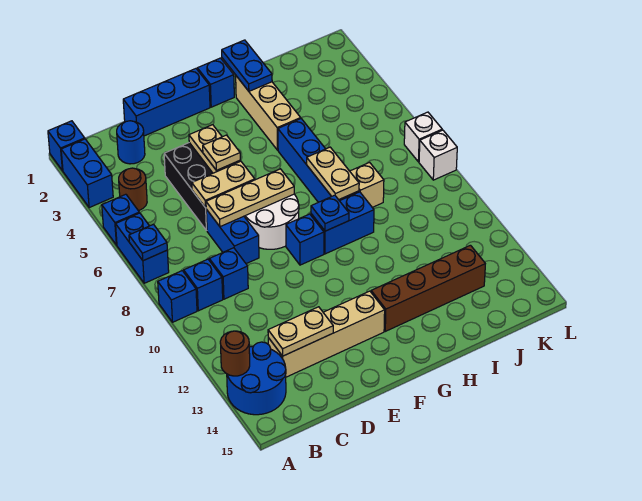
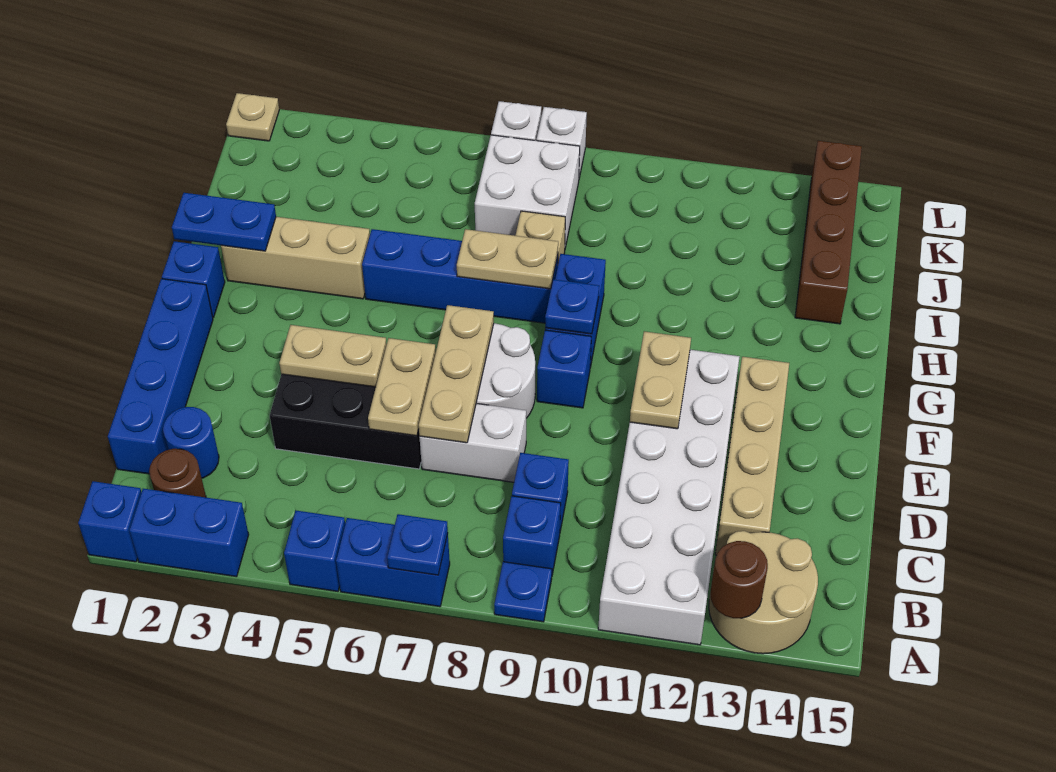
blue 1x1 brick [158,271,197,322] -> blue 1x1 plate [494,562,552,622]
none -> white 2x6 brick [598,350,740,645]
blue 2x2 round brick [227,342,286,415] -> tan 2x2 round brick [709,531,818,654]
brown 1x1 round brick [119,168,147,211] -> brown 1x1 round brick moved to [149,449,206,497]
tan 1x2 plate [268,307,333,356] -> tan 1x2 plate moved to [630,331,691,429]
blue 1x3 brick [123,69,210,136] -> blue 1x4 brick [108,279,213,474]
blue 1x2 brick [206,209,259,264] -> white 1x2 brick [419,403,526,482]
tan 1x1 plate [203,135,240,170] -> tan 1x1 plate moved to [226,93,279,141]
brown 1x4 brick [371,245,485,331] -> brown 1x4 brick moved to [795,141,862,324]
none -> white 2x2 brick [475,135,580,248]

